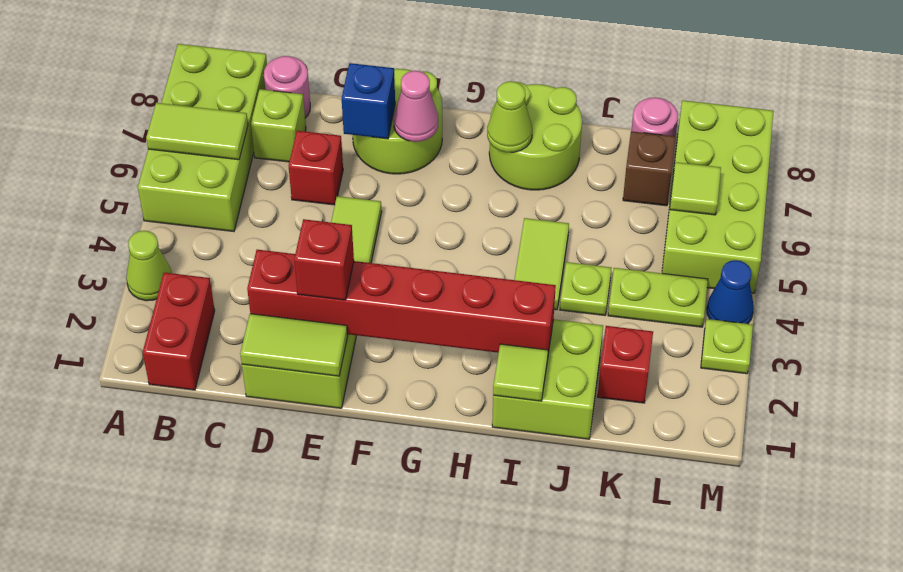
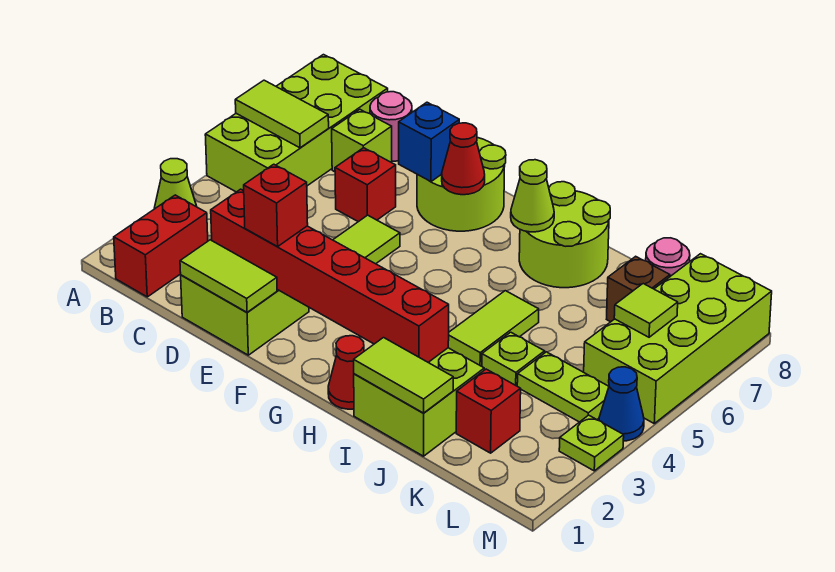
pink 1x1 cone [394,71,438,142] -> red 1x1 cone [442,123,485,195]
none -> red 1x1 cone [328,336,364,409]
lime 1x1 tile [493,344,548,401] -> lime 1x2 tile [354,338,453,413]

